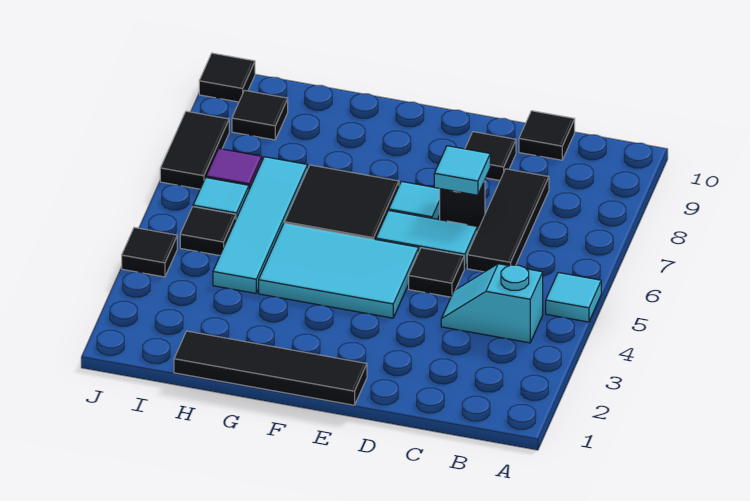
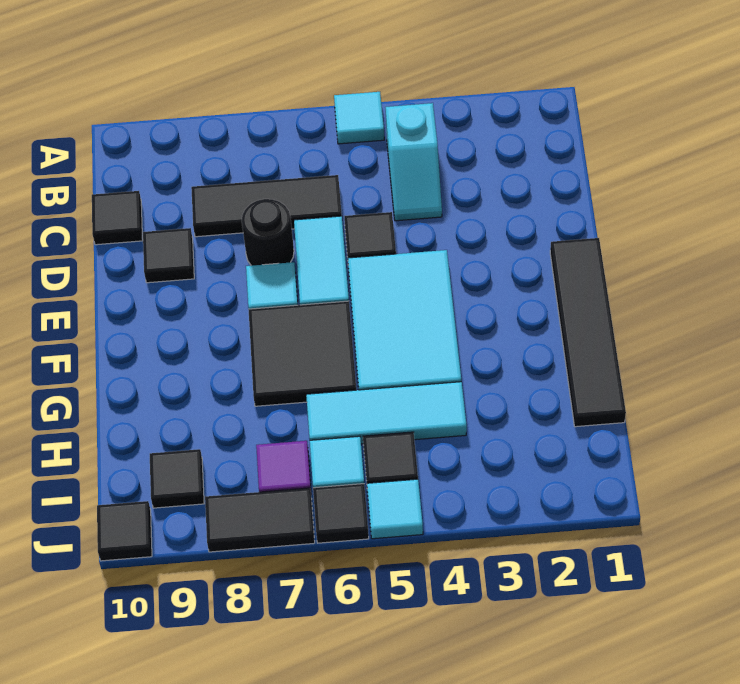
cyan 1x1 tile [434,146,490,195] -> cyan 1x1 tile moved to [367,479,423,539]
cyan 1x4 tile [213,157,308,293] -> cyan 1x3 tile [306,382,467,444]
black 1x1 tile [122,227,177,277] -> black 1x1 tile moved to [313,484,369,543]

